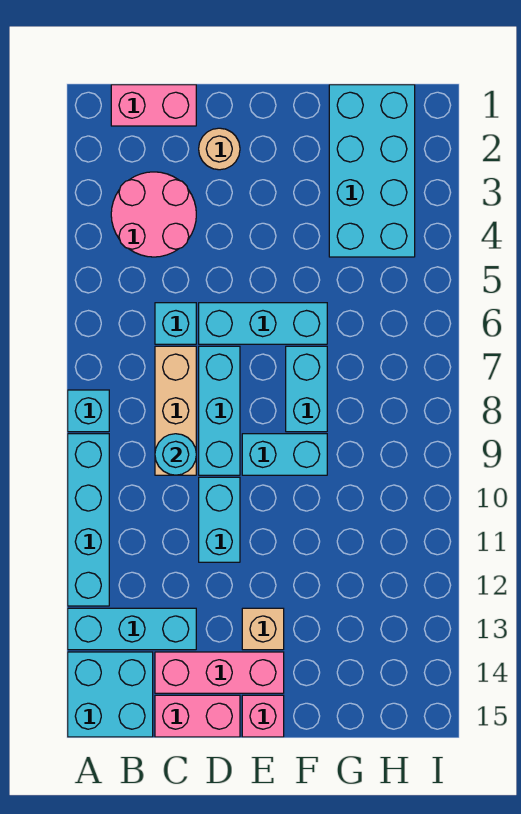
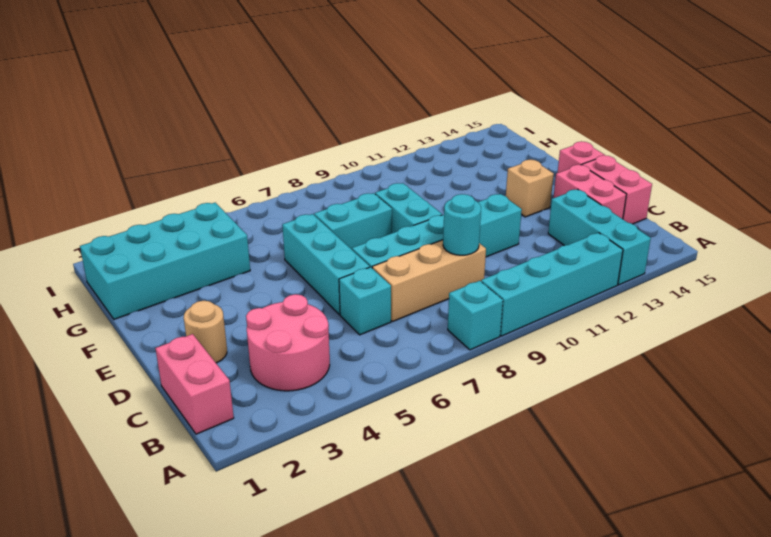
cyan 2x2 brick [68,652,153,737] -> none
pink 1x3 brick [155,652,284,693] -> pink 1x2 brick [553,165,626,219]

